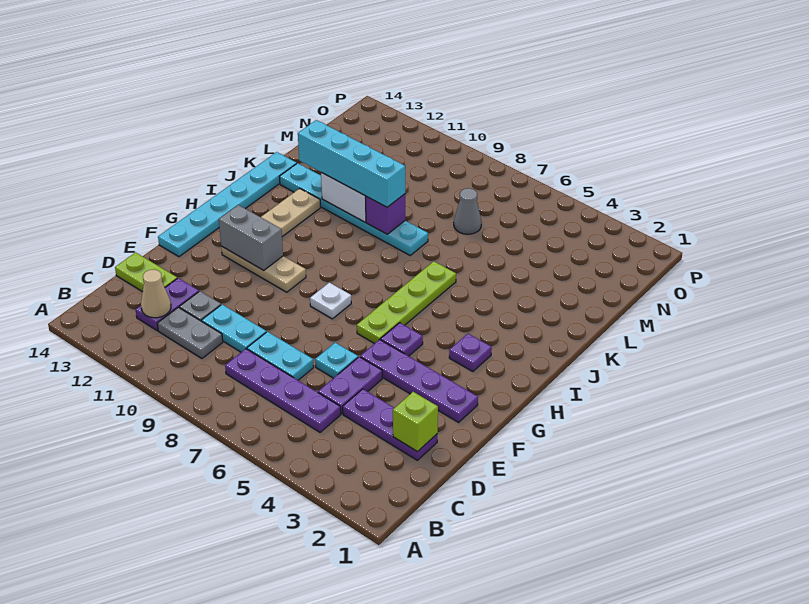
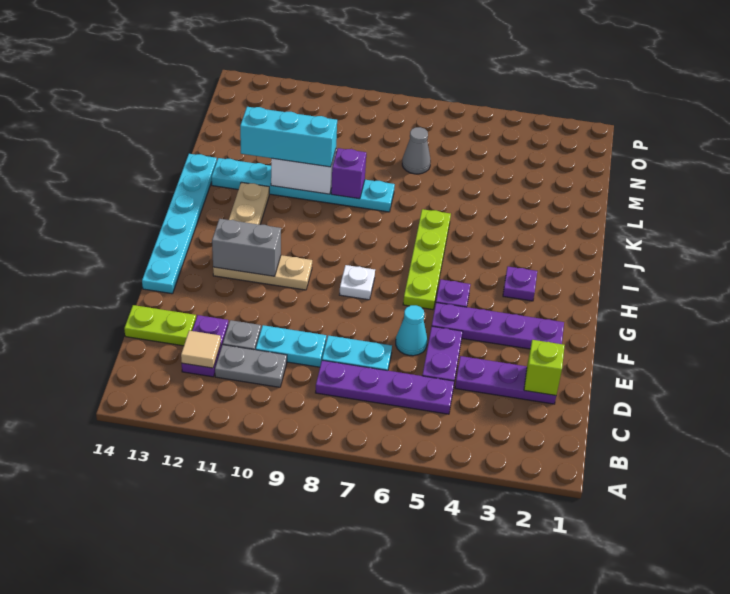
tan 1x1 cone [141,270,171,318] -> tan 1x1 tile [181,331,221,368]
cyan 1x1 plate [315,343,358,378] -> cyan 1x1 cone [396,305,427,356]
cyan 1x4 brick [298,120,405,207] -> cyan 1x3 brick [240,107,337,167]

